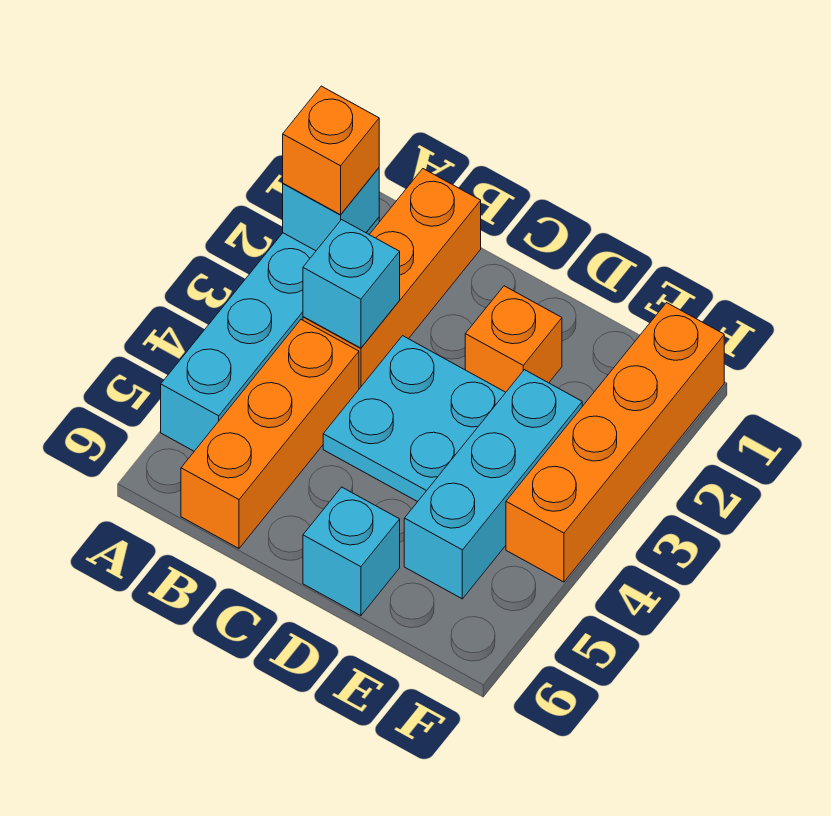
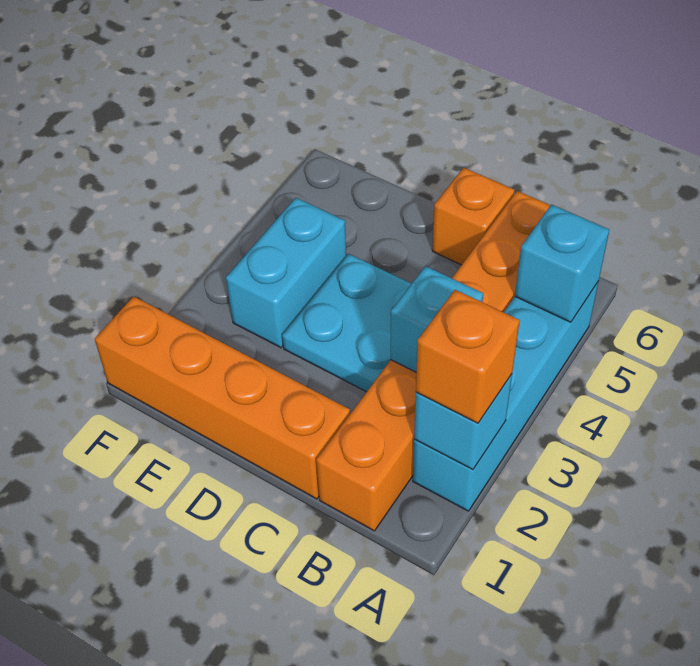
orange 1x1 brick [465,286,562,392] -> orange 1x1 brick moved to [432,168,514,265]
cyan 1x1 brick [303,487,400,616] -> cyan 1x1 brick moved to [515,204,609,322]
cyan 1x3 brick [404,370,582,599] -> cyan 1x2 brick [226,198,346,348]
orange 1x4 brick [506,303,724,582] -> orange 1x4 brick turned to [95,296,350,499]

